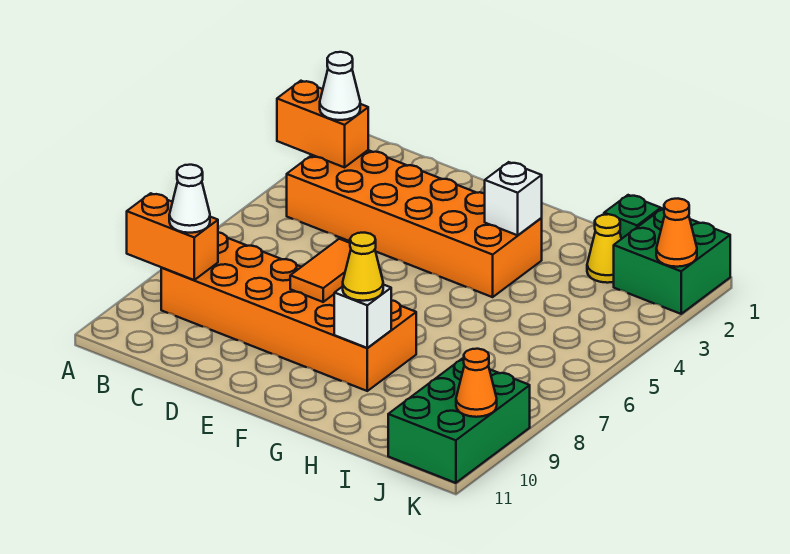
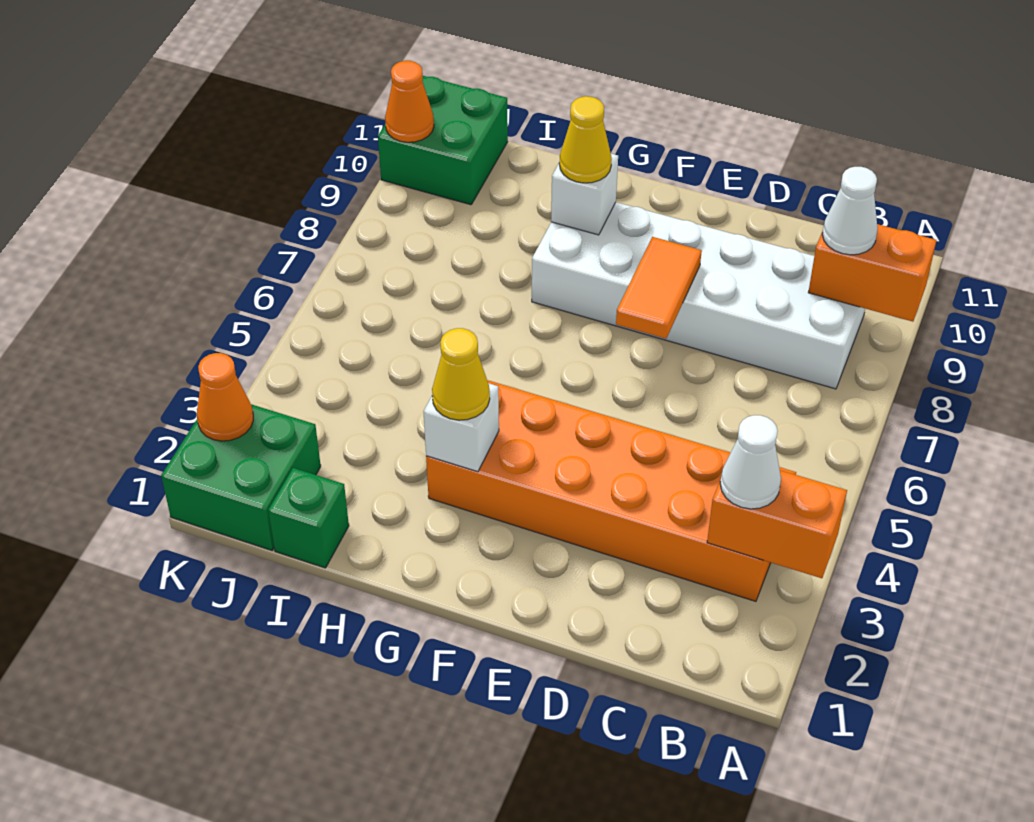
orange 2x6 brick [161,232,416,391] -> white 2x6 brick [532,202,865,389]
yellow 1x1 cone [587,214,621,283] -> yellow 1x1 cone moved to [432,328,490,420]
green 2x3 brick [388,359,530,483] -> green 2x2 brick [378,76,508,205]

